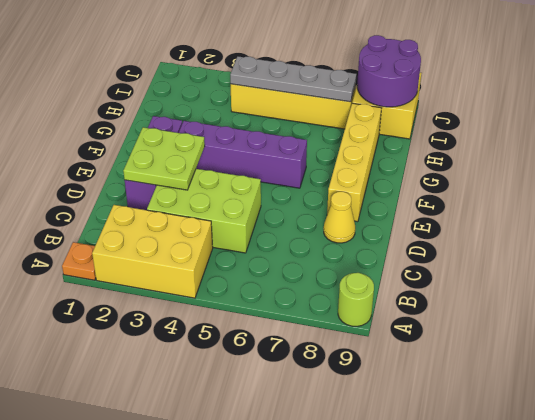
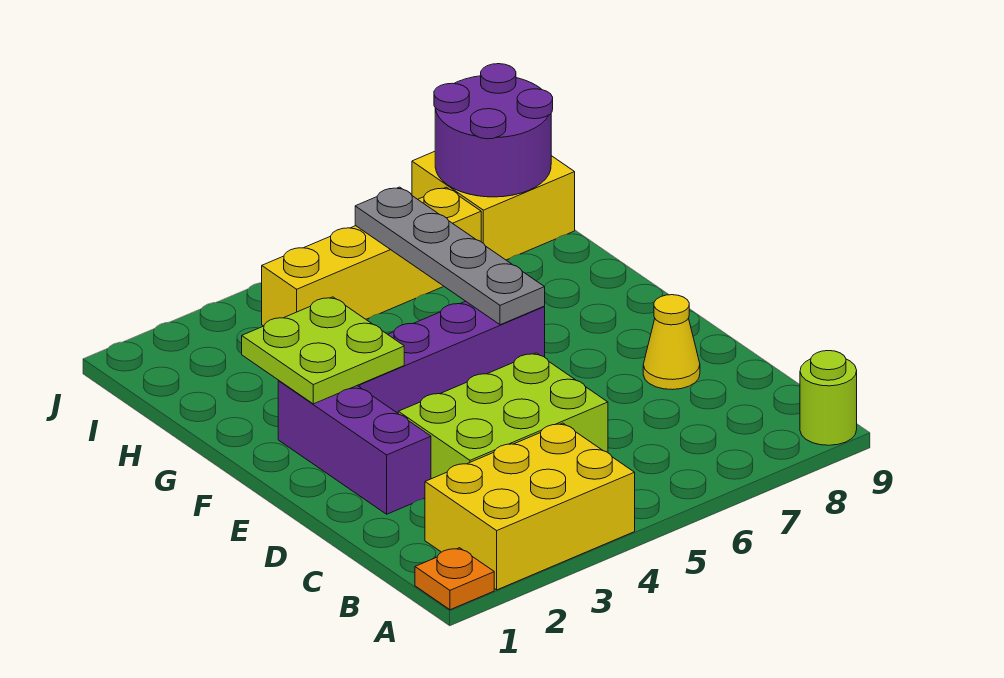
lime 2x2 plate [123,127,205,190] -> lime 2x2 plate moved to [242,297,404,404]
yellow 1x4 brick [327,103,381,222] -> none
grey 1x4 plate [230,56,357,102] -> grey 1x4 plate turned to [355,187,545,325]

